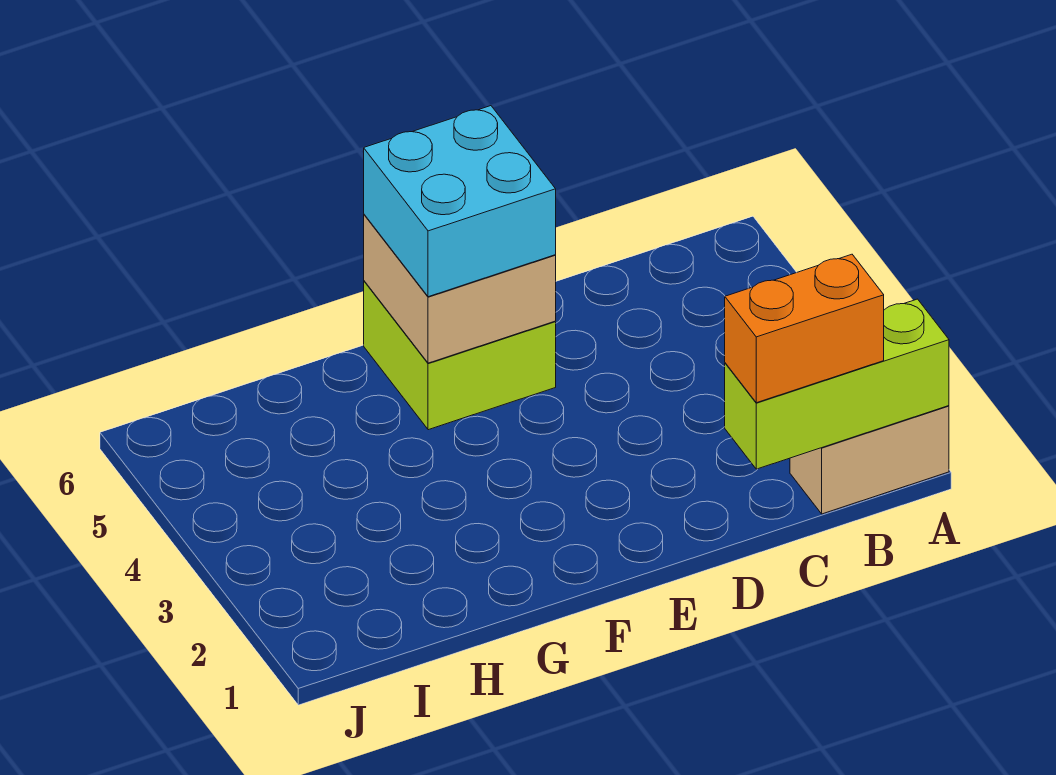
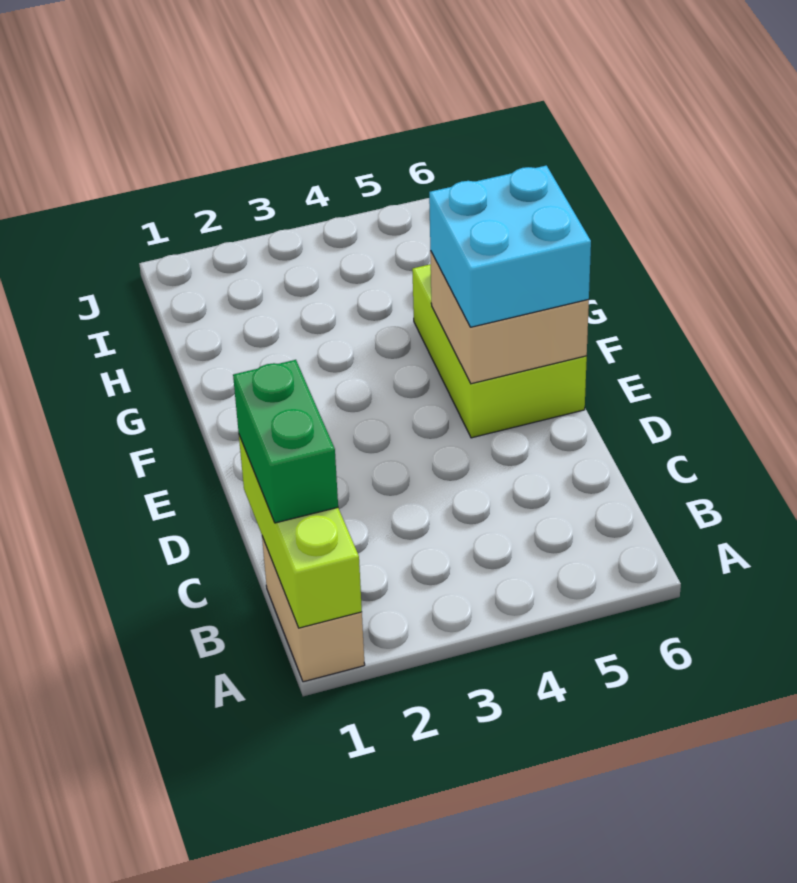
orange 1x2 brick [725,254,884,403] -> green 1x2 brick [233,360,338,523]
lime 2x2 brick [364,281,556,430] -> lime 2x3 brick [412,264,587,438]

